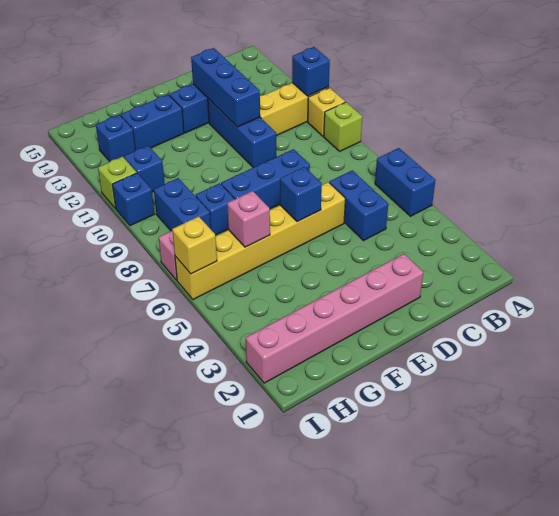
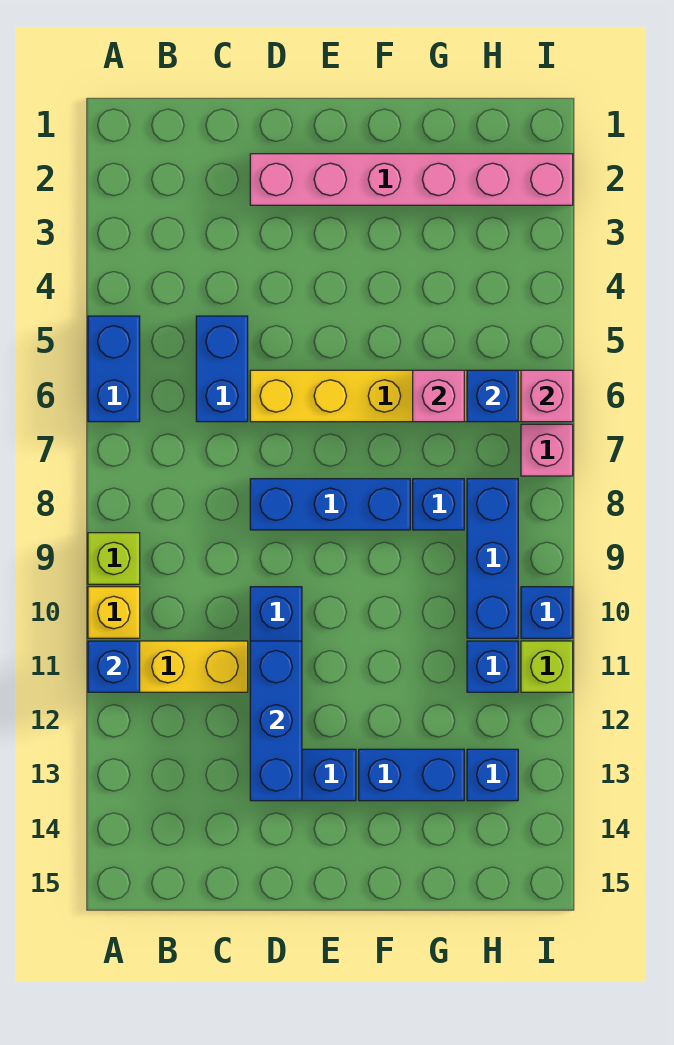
blue 1x1 brick [280,167,322,222] -> blue 1x1 brick moved to [467,370,518,422]
blue 1x2 brick [154,178,211,231] -> blue 1x3 brick [467,479,518,638]
yellow 1x1 brick [172,216,217,274] -> pink 1x1 brick [521,370,573,422]

